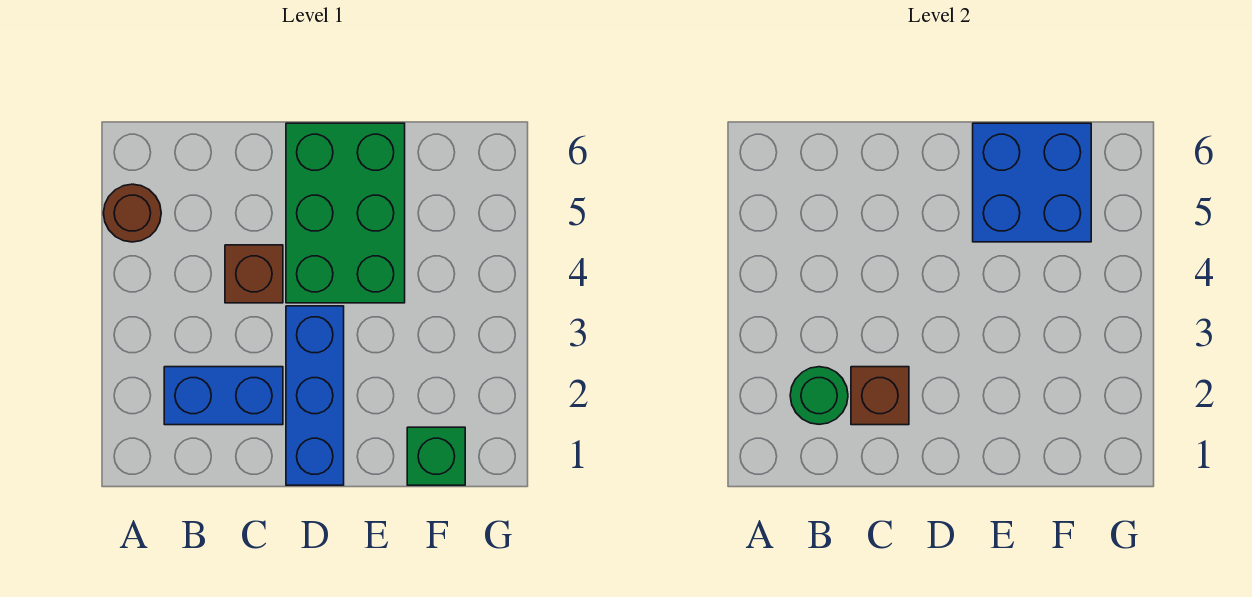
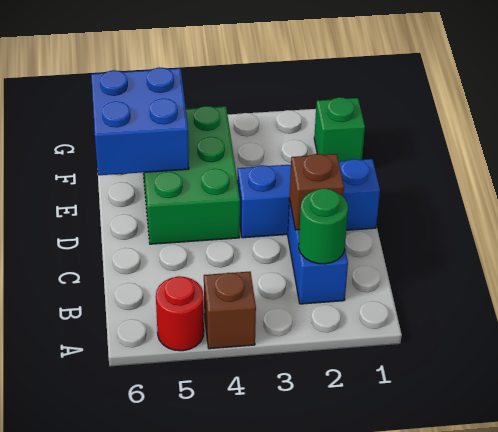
brown 1x1 round brick [104,184,161,242] -> red 1x1 round brick [156,276,204,351]
brown 1x1 brick [225,245,283,303] -> brown 1x1 brick moved to [204,272,256,349]
green 2x3 brick [286,123,405,303] -> green 2x3 brick turned to [143,106,240,244]

